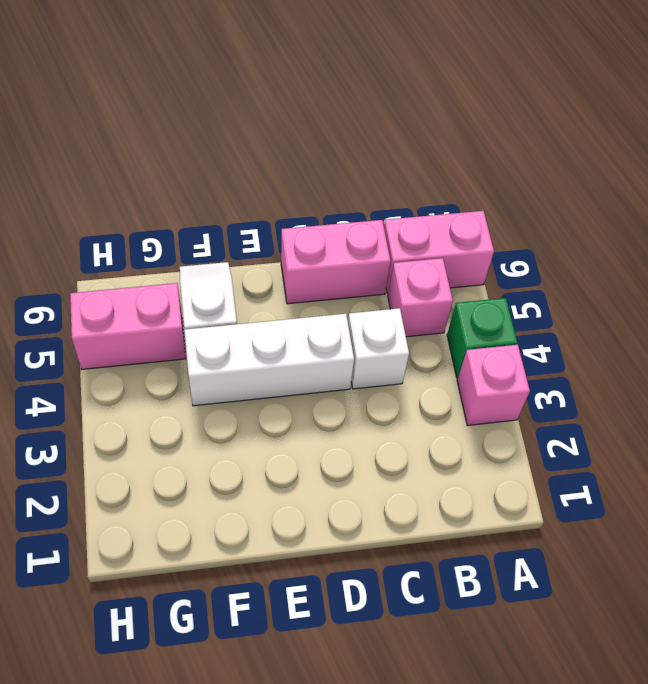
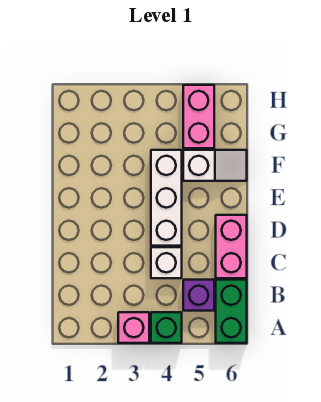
pink 1x2 brick [384,211,494,294] -> green 1x2 brick [216,280,247,343]
pink 1x1 brick [388,258,453,337] -> purple 1x1 brick [183,280,214,311]

